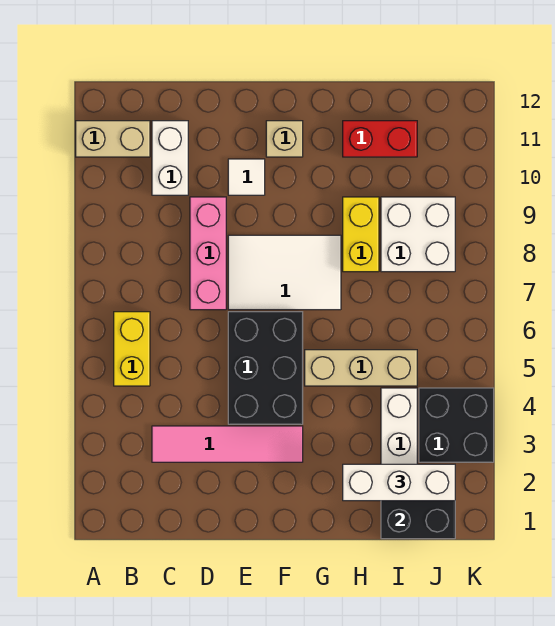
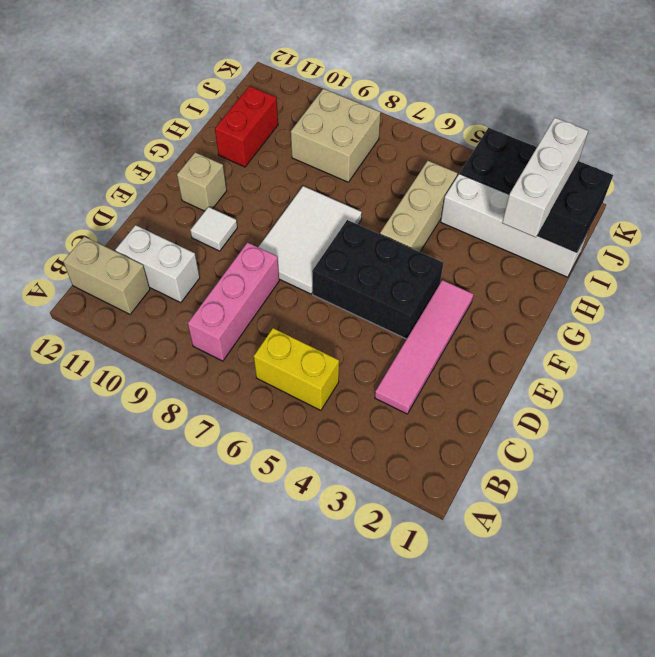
tan 1x2 brick [76,121,150,157] -> tan 1x2 brick turned to [63,236,150,314]
pink 1x3 brick [190,197,226,310] -> pink 1x3 brick turned to [188,243,279,361]
yellow 1x2 brick [343,197,379,272] -> none
white 2x2 brick [381,197,455,272] -> tan 2x2 brick [291,89,381,182]

